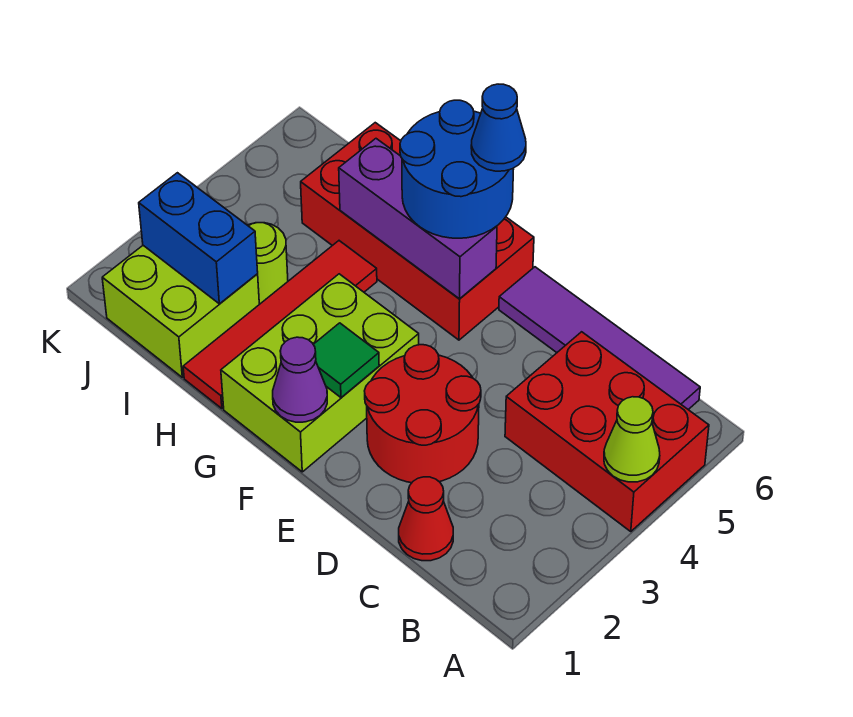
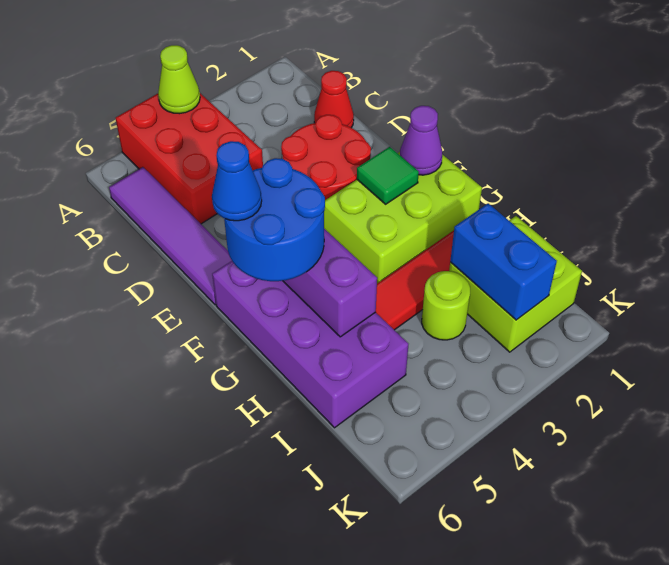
red 2x4 brick [301,123,534,340] -> purple 2x4 brick [212,261,408,428]

